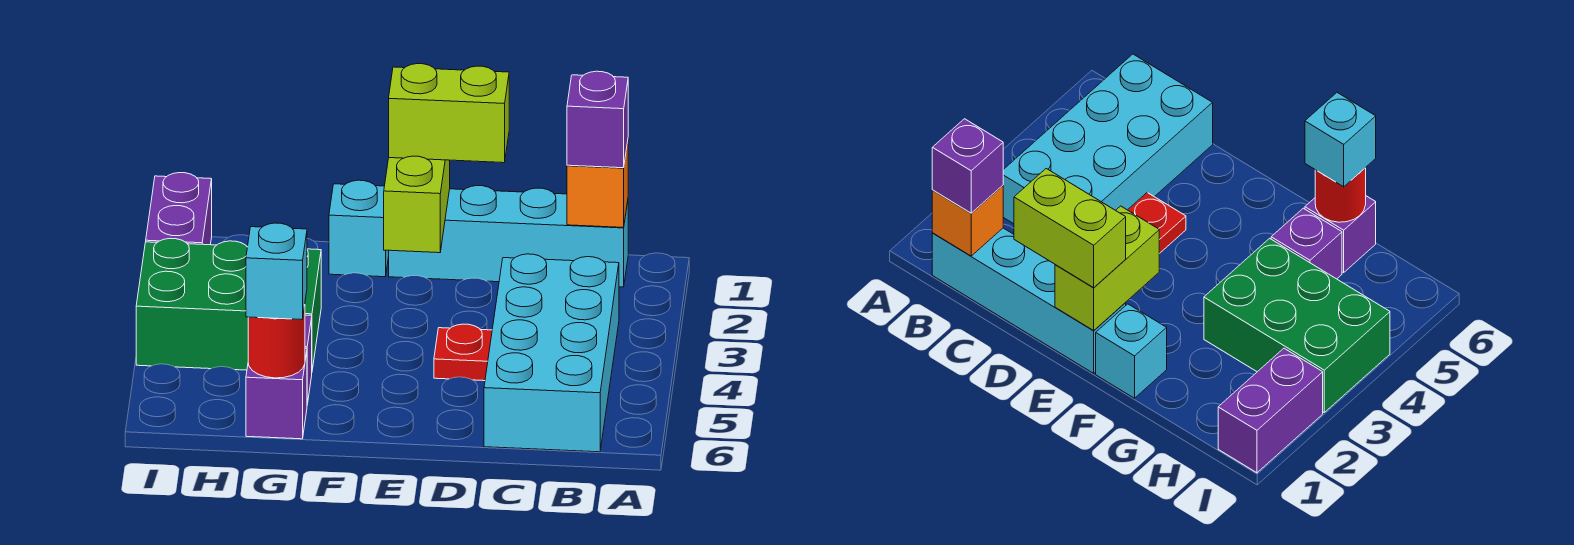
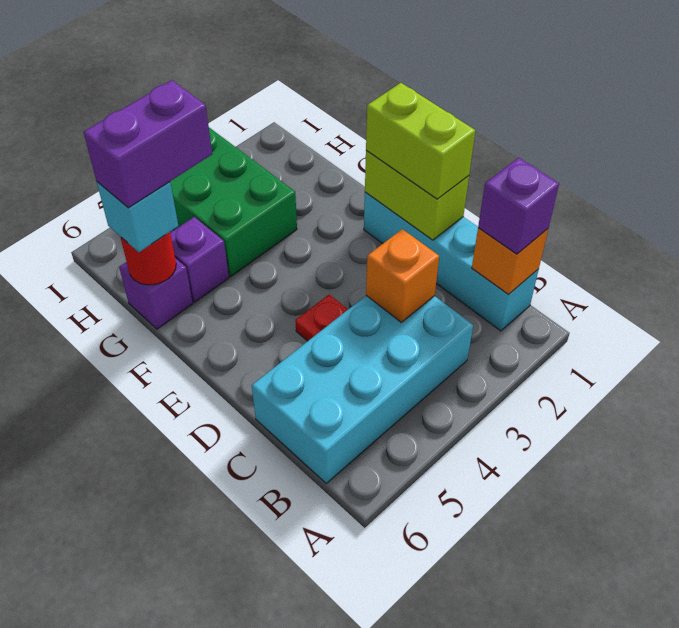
none -> orange 1x1 brick [366,229,439,322]
lime 1x2 brick [384,156,450,253] -> lime 1x2 brick turned to [365,150,469,240]
cyan 1x1 brick [329,180,389,277] -> none
purple 1x2 brick [146,173,212,245] -> purple 1x2 brick moved to [84,80,212,208]

